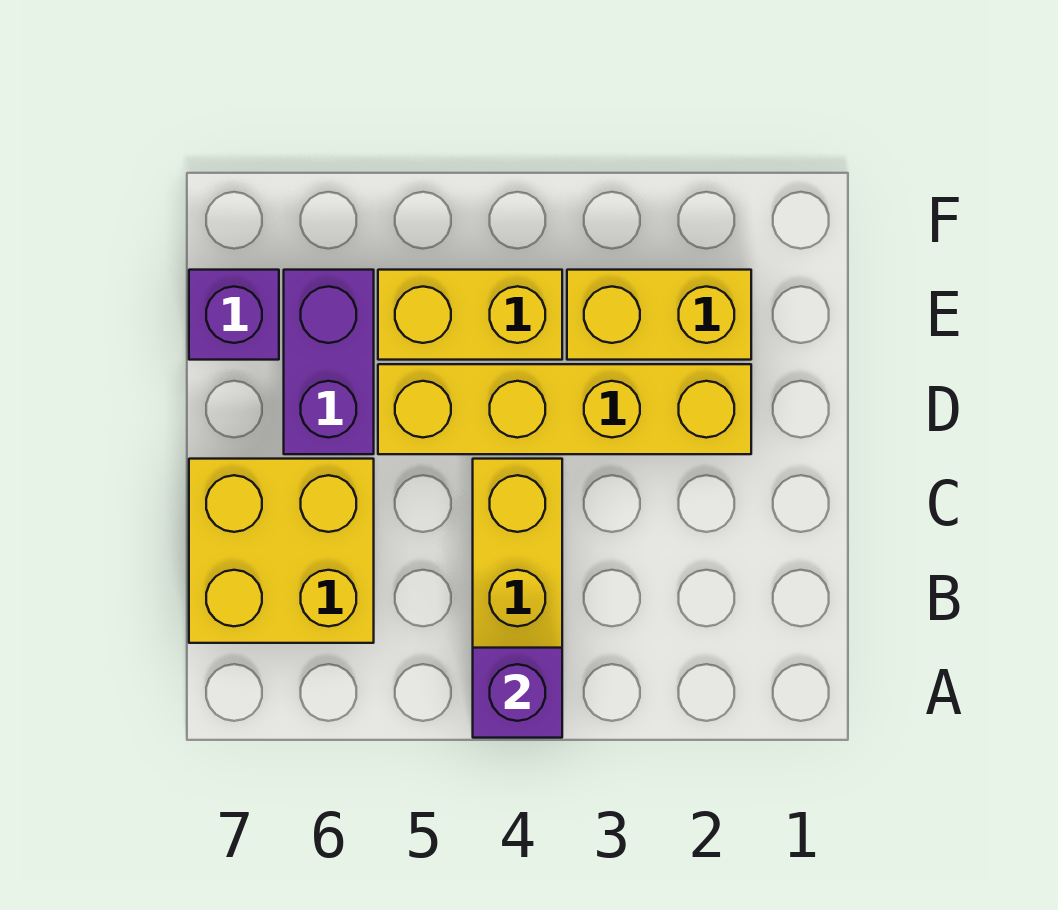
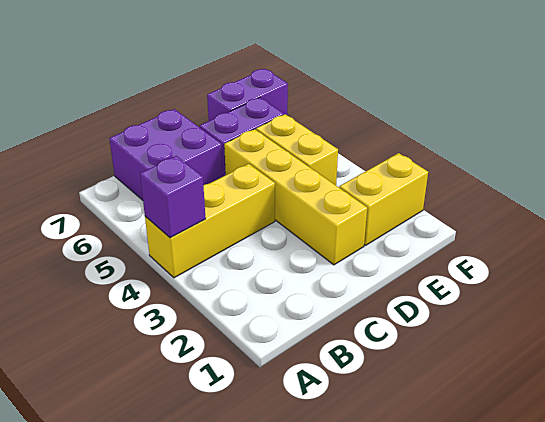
yellow 2x2 brick [189,459,374,643] -> purple 2x2 brick [109,109,223,200]
yellow 1x2 brick [567,270,751,360] -> yellow 1x2 brick turned to [339,153,428,245]
purple 1x1 brick [189,270,279,360] -> purple 1x2 brick [207,69,288,121]

